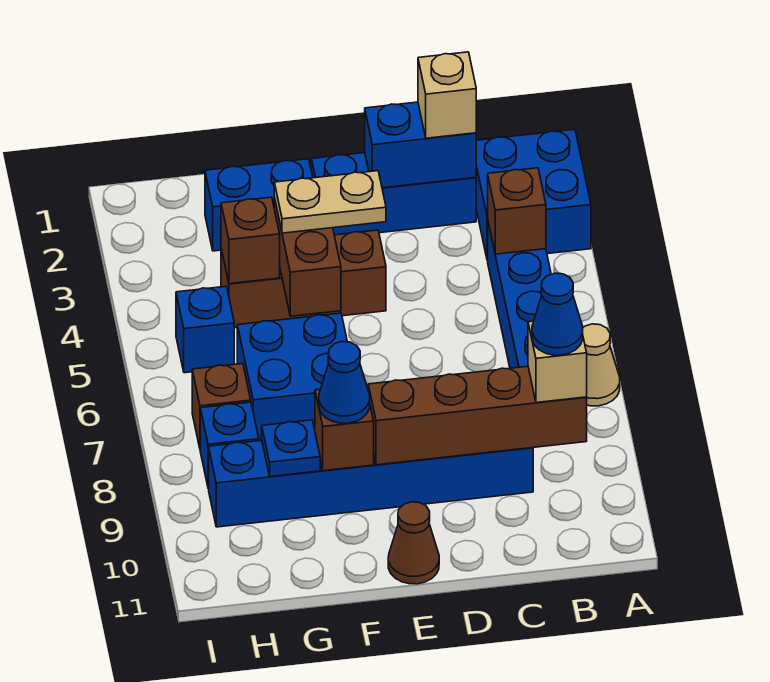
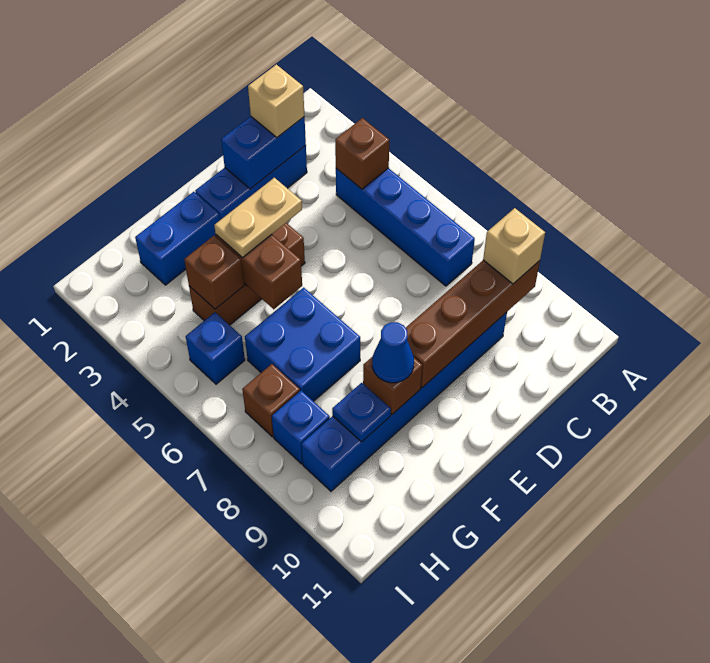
blue 2x2 brick [476,129,591,260] -> none
tan 1x1 cone [583,324,620,406] -> none
blue 1x1 cone [532,273,583,355] -> none
brown 1x1 cone [388,502,439,584] -> none

